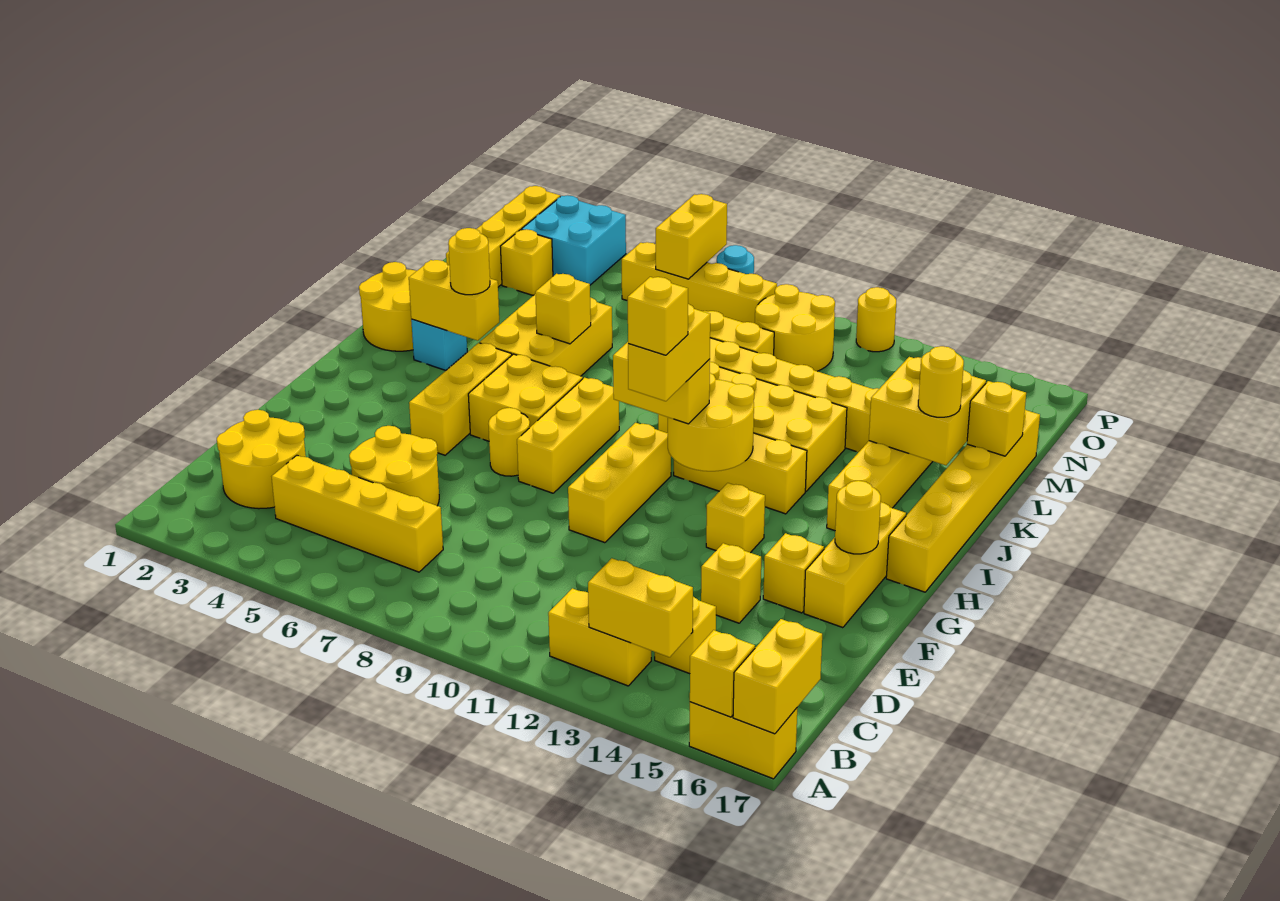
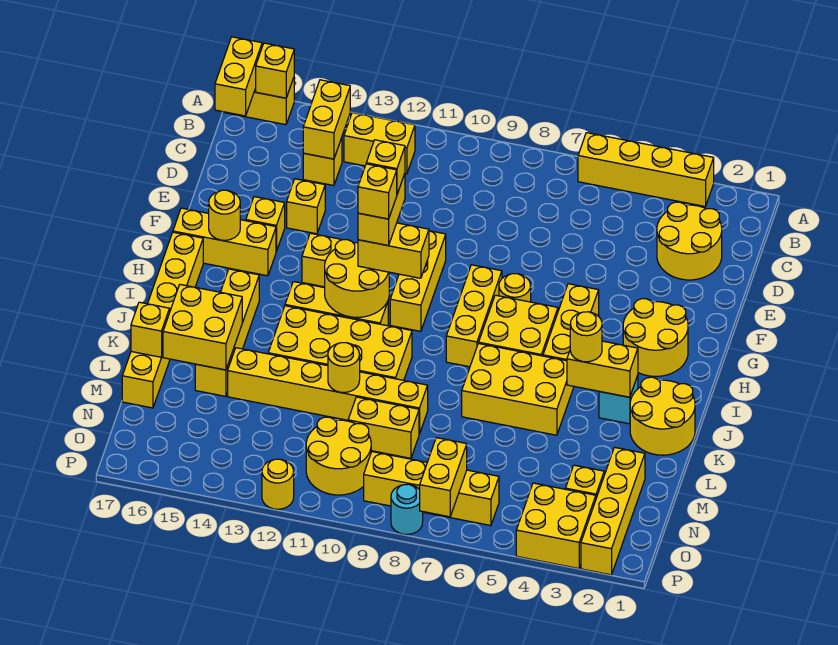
yellow 1x2 brick [588,558,693,657] -> yellow 1x2 brick turned to [303,80,350,159]
yellow 1x4 brick [272,455,443,572] -> yellow 1x4 brick moved to [578,133,714,206]
yellow 2x2 round brick [349,426,439,506] -> yellow 2x2 round brick moved to [623,299,688,376]
yellow 1x3 brick [804,502,906,628] -> yellow 1x3 brick turned to [173,208,276,276]
yellow 2x3 brick [480,294,612,376] -> yellow 2x3 brick turned to [462,343,573,435]
yellow 1x1 brick [535,274,591,344] -> yellow 1x1 brick moved to [358,164,397,219]
yellow 1x1 round brick [918,346,964,417] -> yellow 1x1 round brick moved to [328,343,360,393]
cyan 2x2 brick [522,195,626,285] -> yellow 2x2 brick [516,483,596,568]

